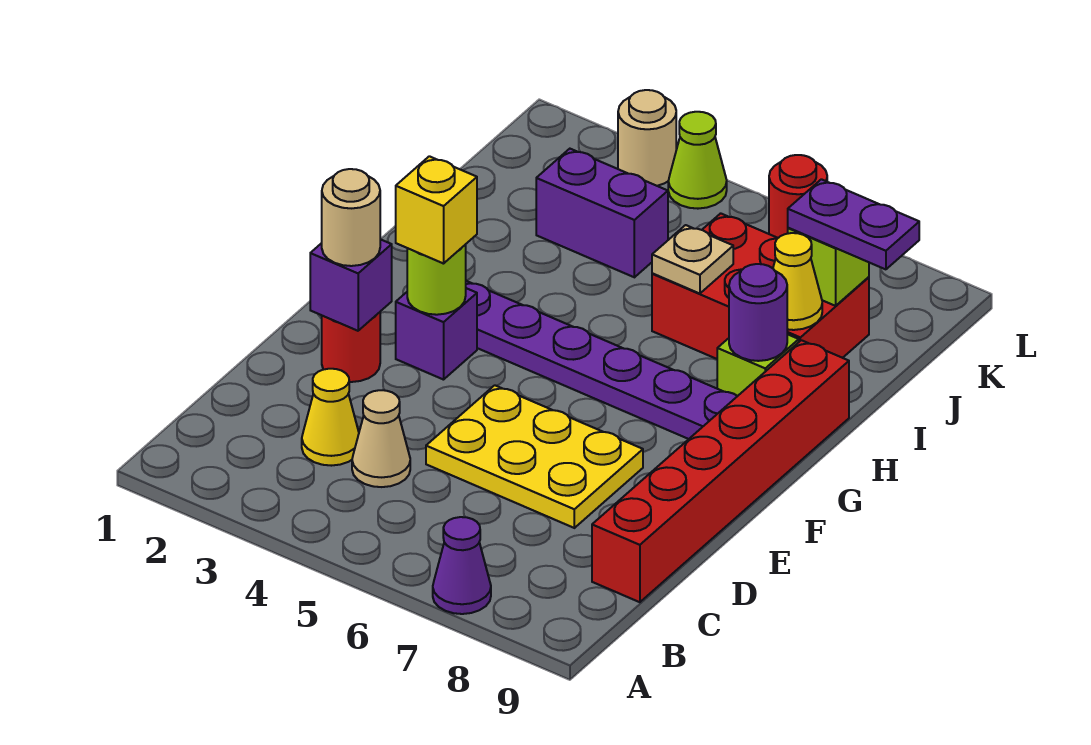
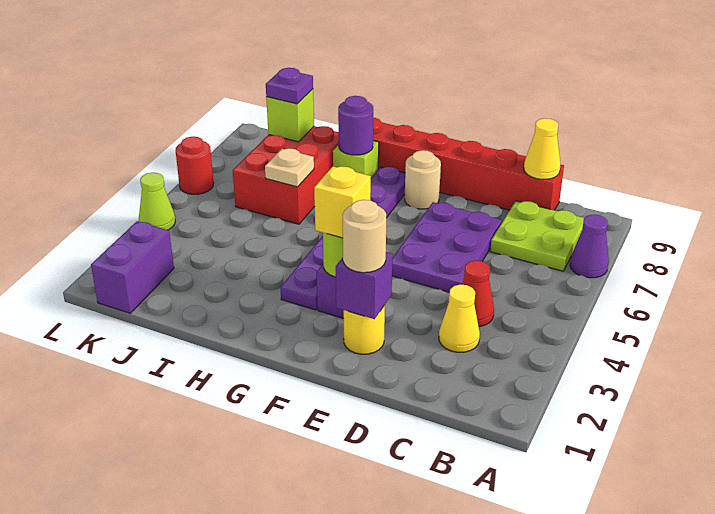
none -> lime 2x2 plate [490,201,584,271]
tan 1x1 cone [352,390,410,487] -> red 1x1 cone [462,260,494,327]
yellow 2x3 plate [426,385,643,528] -> purple 2x3 plate [392,202,502,292]
red 1x1 round brick [322,312,380,382] -> yellow 1x1 round brick [344,305,385,354]
yellow 1x1 cone [773,233,822,330] -> yellow 1x1 cone moved to [524,118,561,179]
purple 1x2 brick [536,149,668,277] -> purple 1x2 brick moved to [91,221,174,313]
purple 1x2 plate [788,179,919,269] -> purple 1x1 plate [266,68,313,104]
tan 1x1 round brick [618,90,676,186] -> tan 1x1 round brick moved to [405,150,441,209]

